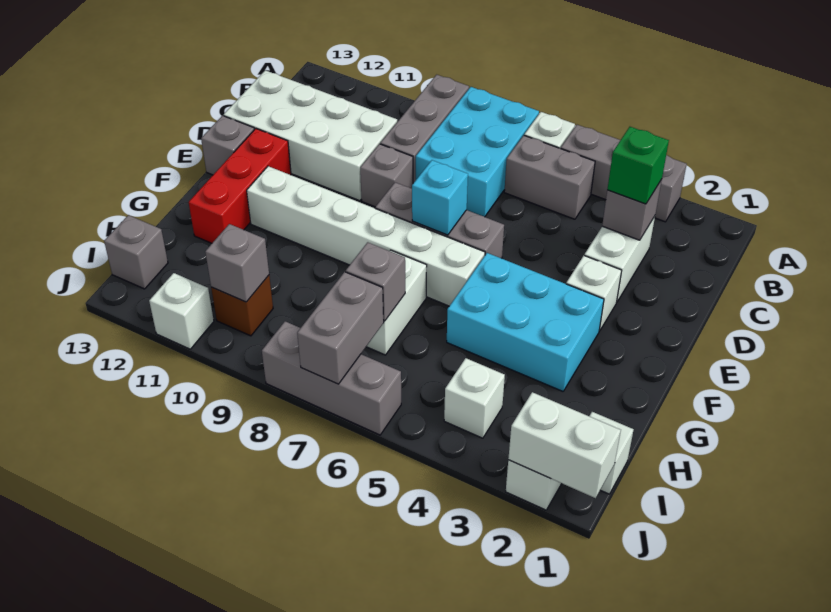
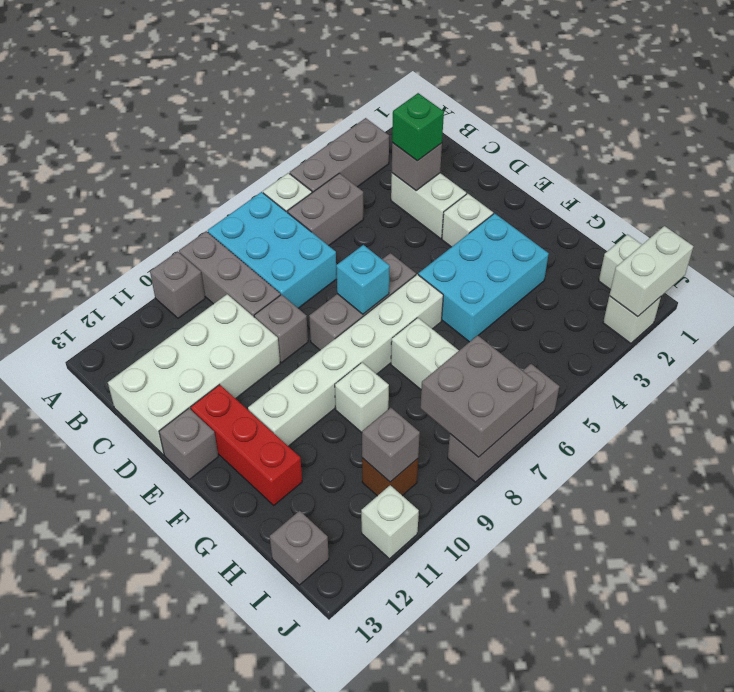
grey 1x1 brick [346,242,405,321] -> grey 1x1 brick moved to [150,252,205,318]
white 1x1 brick [444,358,505,438] -> white 1x1 brick moved to [335,362,389,432]
grey 1x2 brick [297,272,384,384] -> grey 2x2 brick [420,335,537,457]

